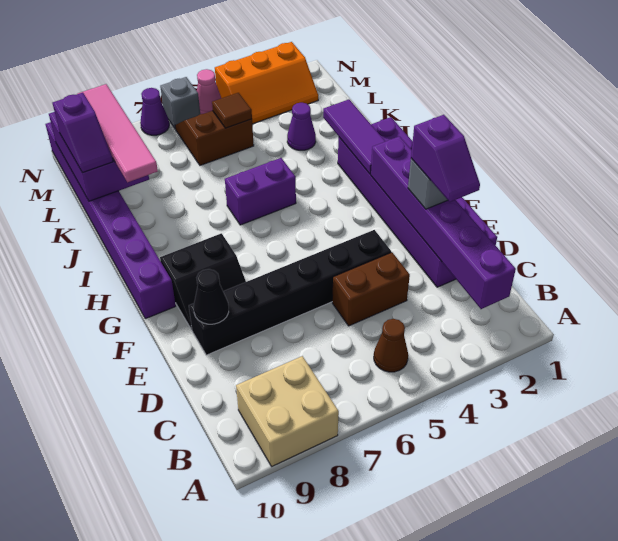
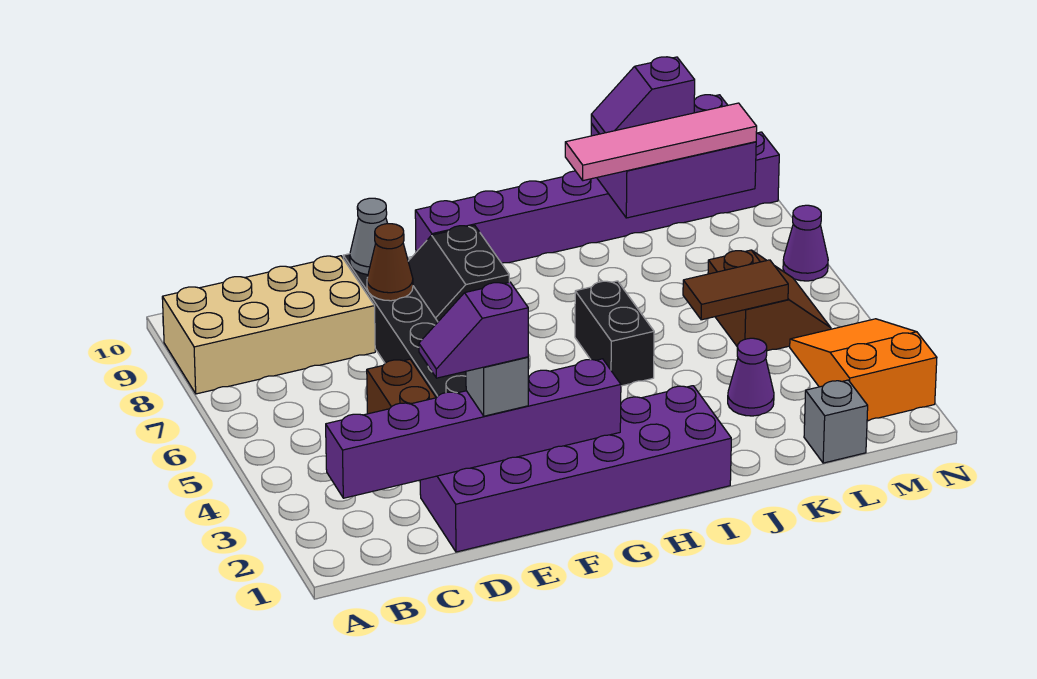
tan 2x2 brick [236,356,339,466] -> tan 2x4 brick [162,256,375,394]
brown 1x1 cone [374,319,408,372] -> brown 1x1 cone moved to [367,224,413,301]
black 1x1 cone [194,269,229,324] -> grey 1x1 cone [350,198,388,275]
purple 1x3 tile [323,99,385,174] -> none
purple 1x2 brick [225,158,296,225] -> black 1x2 brick [575,281,654,386]
brown 1x1 tile [212,93,252,128] -> brown 1x2 tile [683,260,788,320]
orange 2x3 slope [215,42,318,124] -> orange 2x3 slope turned to [790,319,937,421]
pink 1x1 cone [197,69,221,114] -> none
grey 1x1 brick [160,77,200,129] -> grey 1x1 brick moved to [804,380,868,463]

